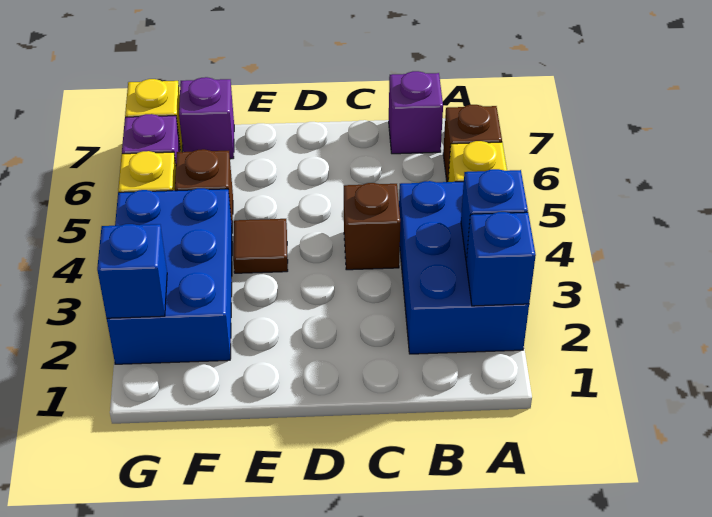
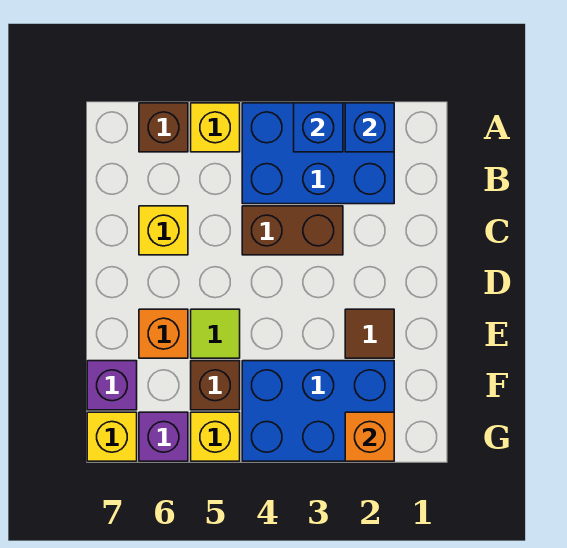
purple 1x1 brick [389,71,443,154] -> none
brown 1x1 brick [344,183,400,270] -> brown 1x2 brick [242,206,343,255]
none -> yellow 1x1 brick [139,206,188,255]
brown 1x1 tile [233,219,288,273] -> brown 1x1 tile moved to [345,309,394,358]
none -> lime 1x1 tile [191,309,240,358]
none -> orange 1x1 brick [139,309,188,358]
blue 1x1 brick [97,224,167,318] -> orange 1x1 brick [345,412,394,461]

